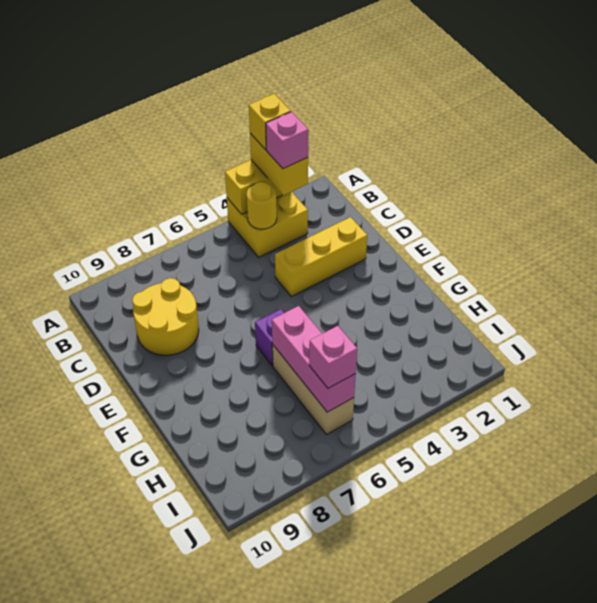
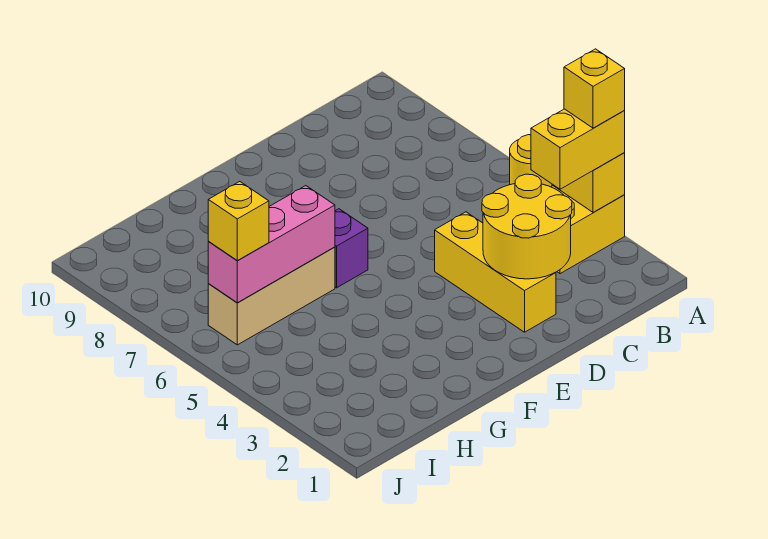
pink 1x1 brick [266,112,308,169] -> none
yellow 2x2 round brick [132,278,199,355] -> yellow 2x2 round brick moved to [482,174,572,279]
pink 1x1 brick [309,326,357,388] -> yellow 1x1 brick [208,182,269,261]

